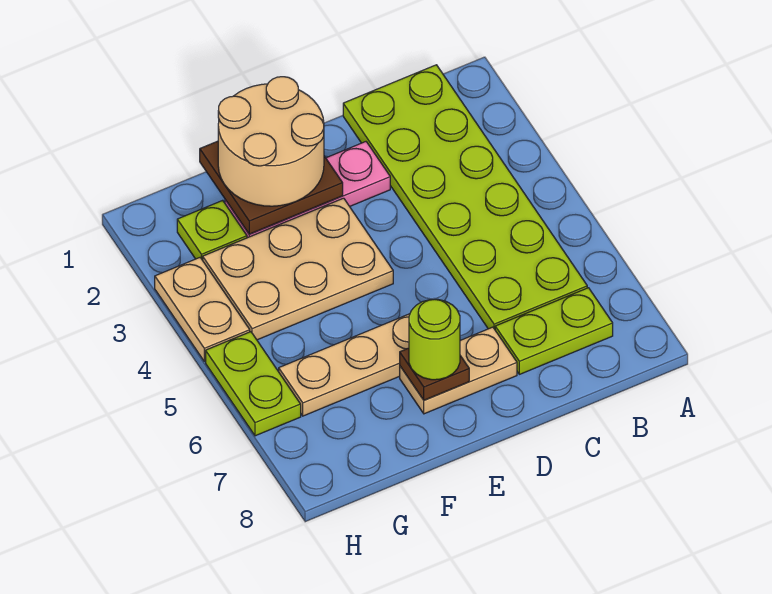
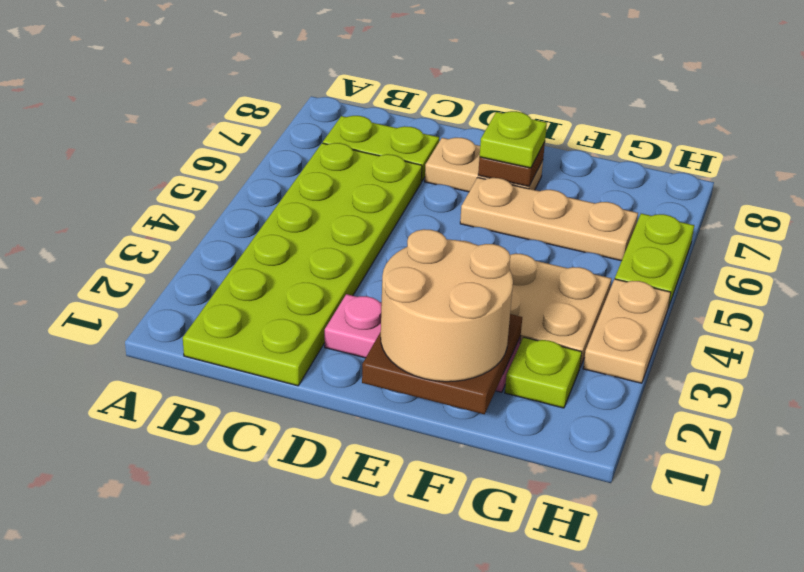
lime 1x1 round brick [409,299,460,380] -> lime 1x1 plate [480,111,547,168]

